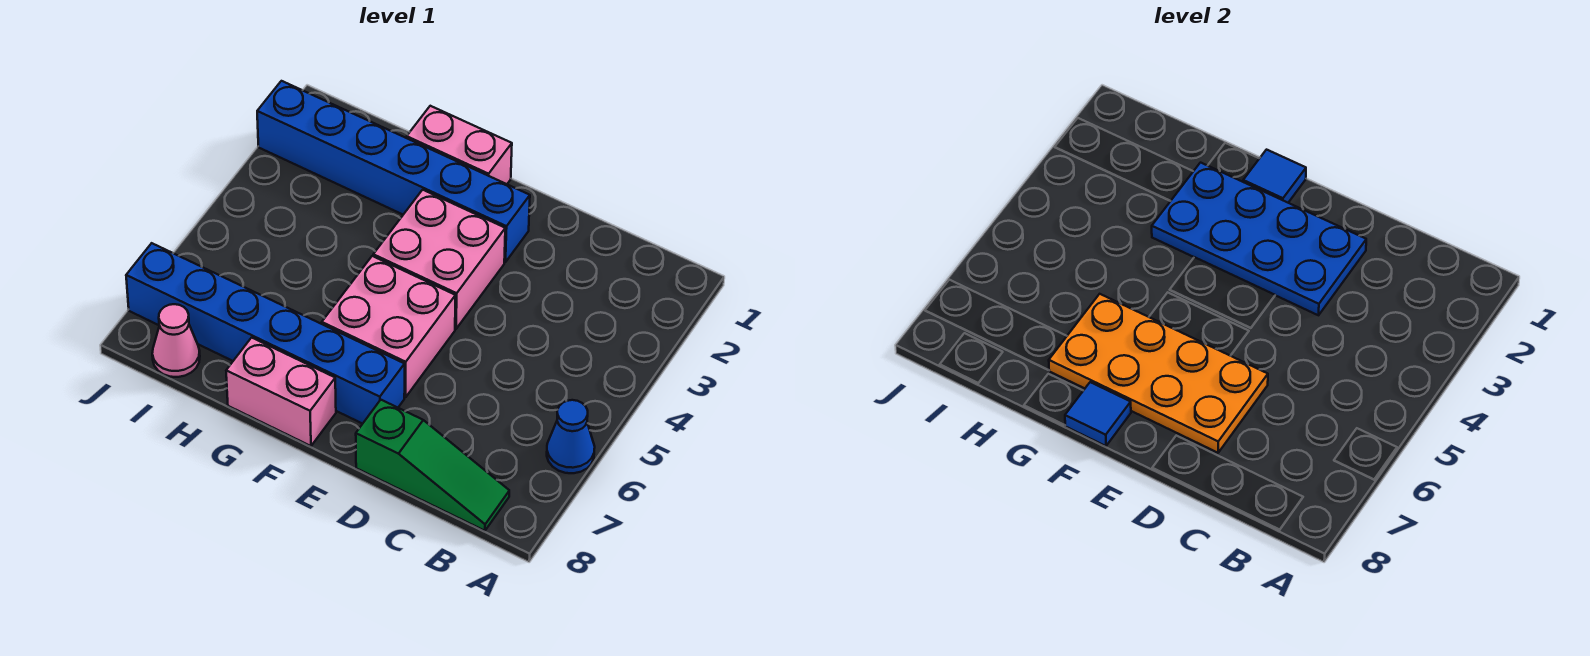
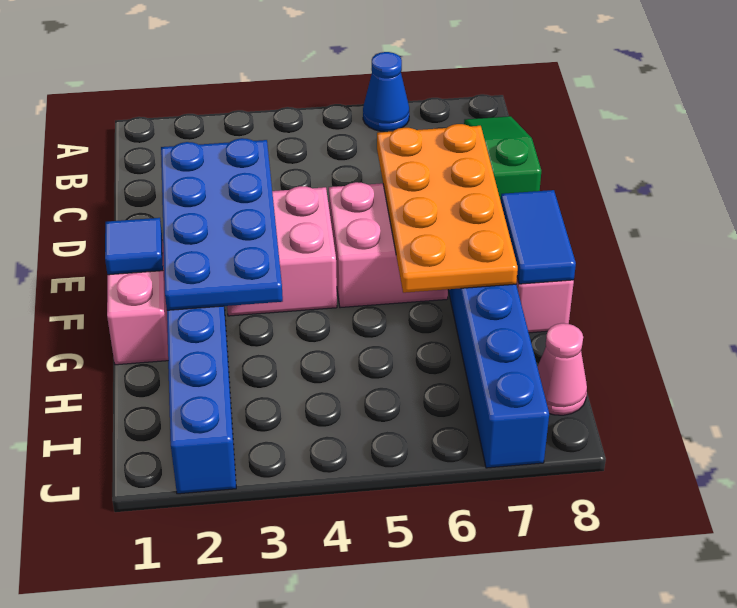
blue 1x1 tile [1065,382,1131,446] -> blue 1x2 tile [501,190,576,284]

